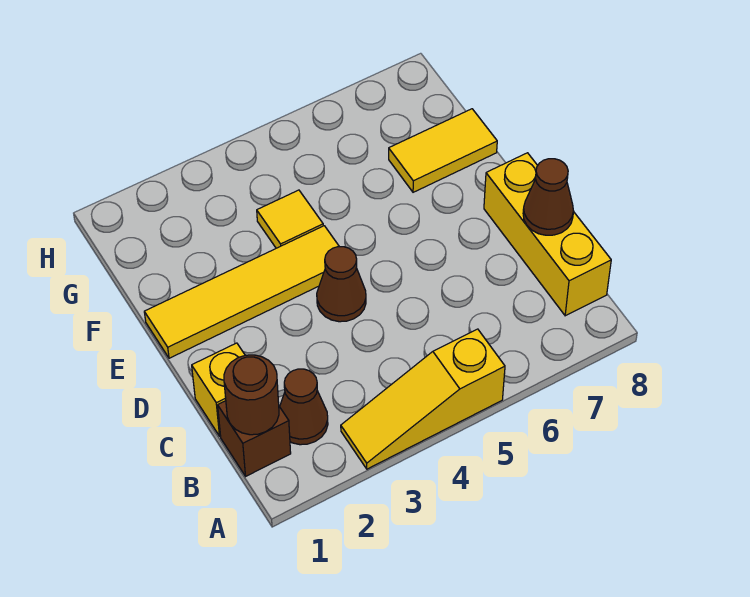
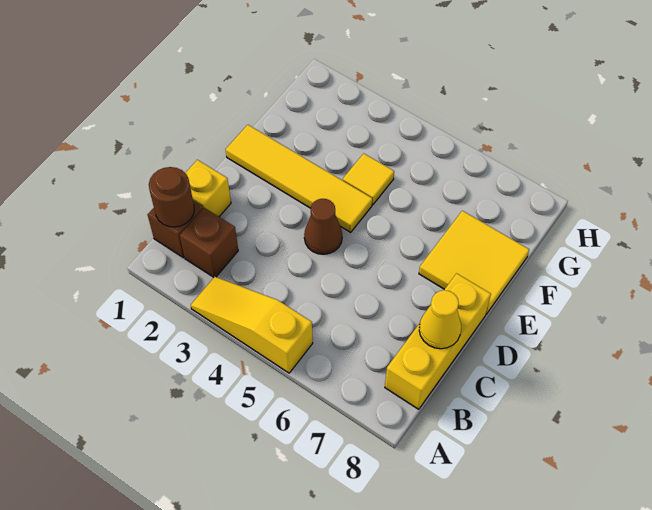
brown 1x1 cone [280,369,328,445] -> brown 1x1 brick [180,208,238,277]
brown 1x1 cone [523,159,574,235] -> yellow 1x1 cone [419,290,461,349]
yellow 1x2 tile [389,109,497,192] -> yellow 2x2 tile [419,211,529,314]

